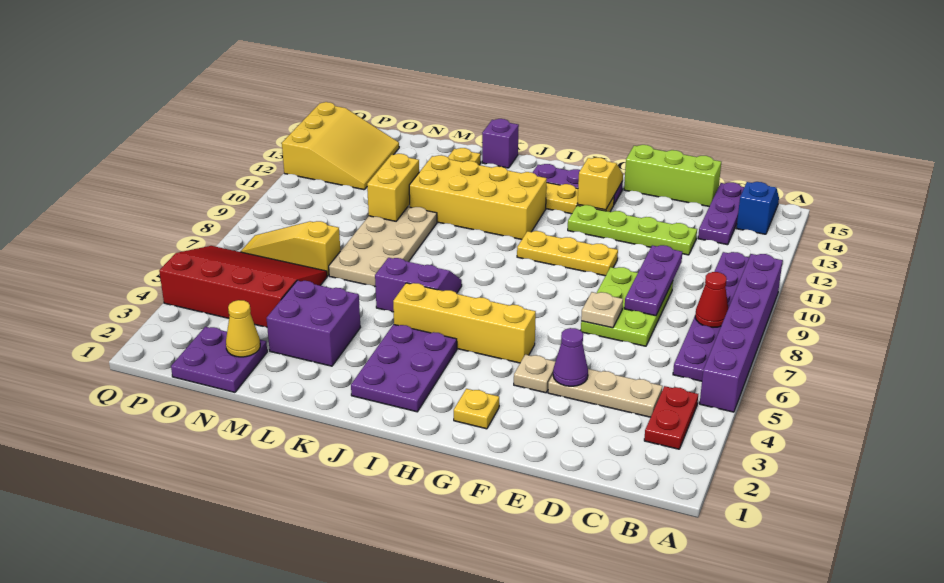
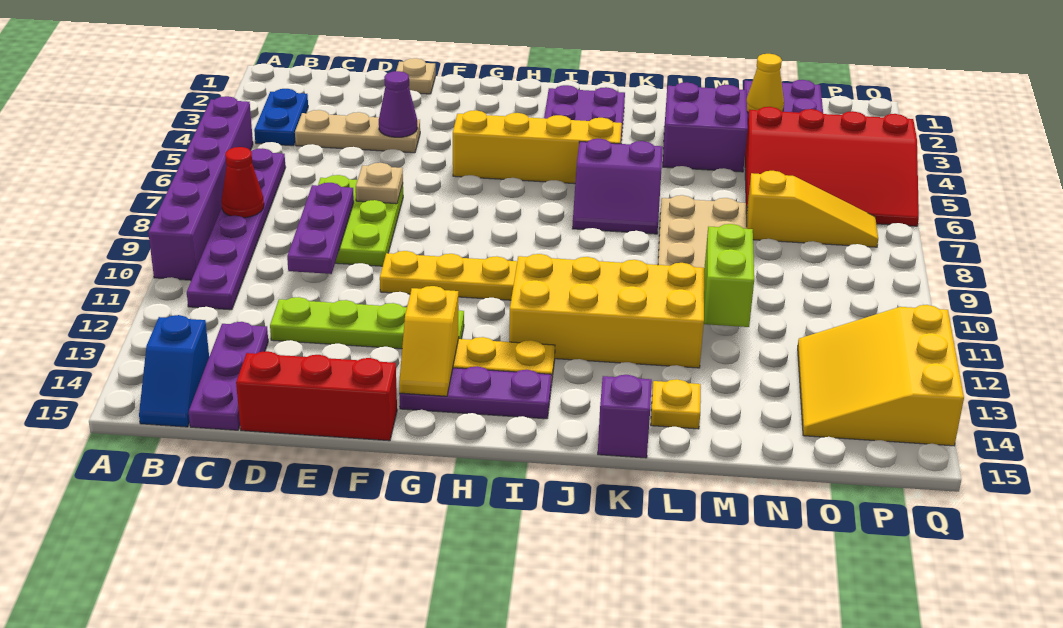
red 1x2 plate [644,386,698,449] -> blue 1x2 plate [254,89,308,146]
lime 1x3 brick [624,145,721,207] -> red 1x3 brick [236,351,397,441]
tan 1x1 plate [514,354,555,393] -> tan 1x1 plate moved to [396,58,435,94]
yellow 1x1 plate [454,389,499,429] -> none
yellow 1x2 brick [367,154,419,221] -> lime 1x2 brick [704,224,754,327]

